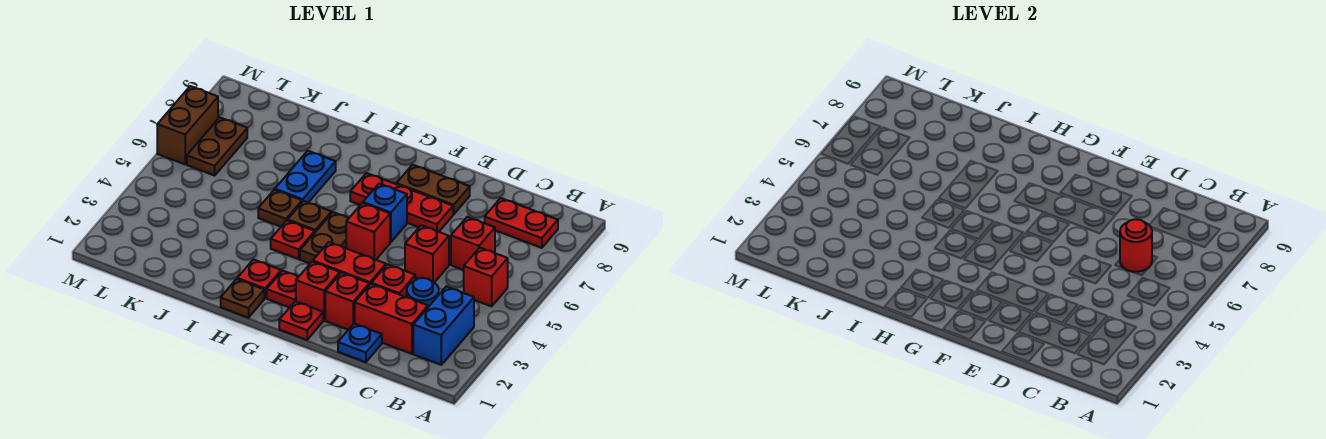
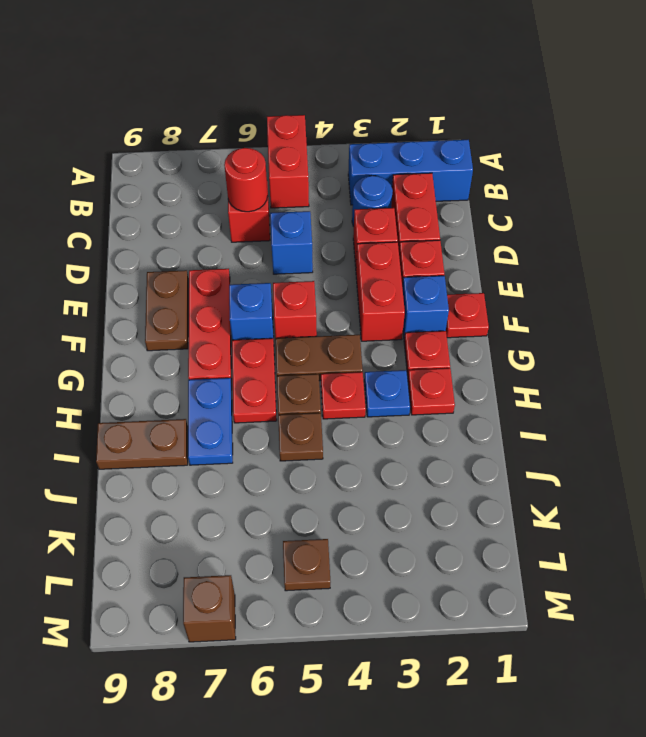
blue 1x2 brick [413,287,474,365] -> blue 1x3 brick [348,140,473,205]
red 1x1 brick [464,248,508,306] -> red 1x2 brick [267,115,309,208]
red 1x2 plate [485,198,558,248] -> red 1x2 plate moved to [232,338,277,423]
blue 1x1 plate [338,324,382,362] -> blue 1x1 plate moved to [364,370,410,417]
red 1x1 brick [405,225,449,283] -> blue 1x1 brick [270,211,313,274]
red 1x1 brick [296,262,340,320] -> blue 1x1 brick [402,276,449,338]
brown 1x1 plate [221,279,264,318] -> brown 1x1 plate moved to [283,539,330,591]
blue 1x2 plate [275,151,336,203] -> blue 1x2 plate turned to [188,378,233,465]
brown 1x2 plate [187,117,247,175] -> brown 1x2 plate moved to [96,419,188,469]
brown 1x2 brick [157,86,218,164] -> brown 1x1 brick [183,575,236,642]

